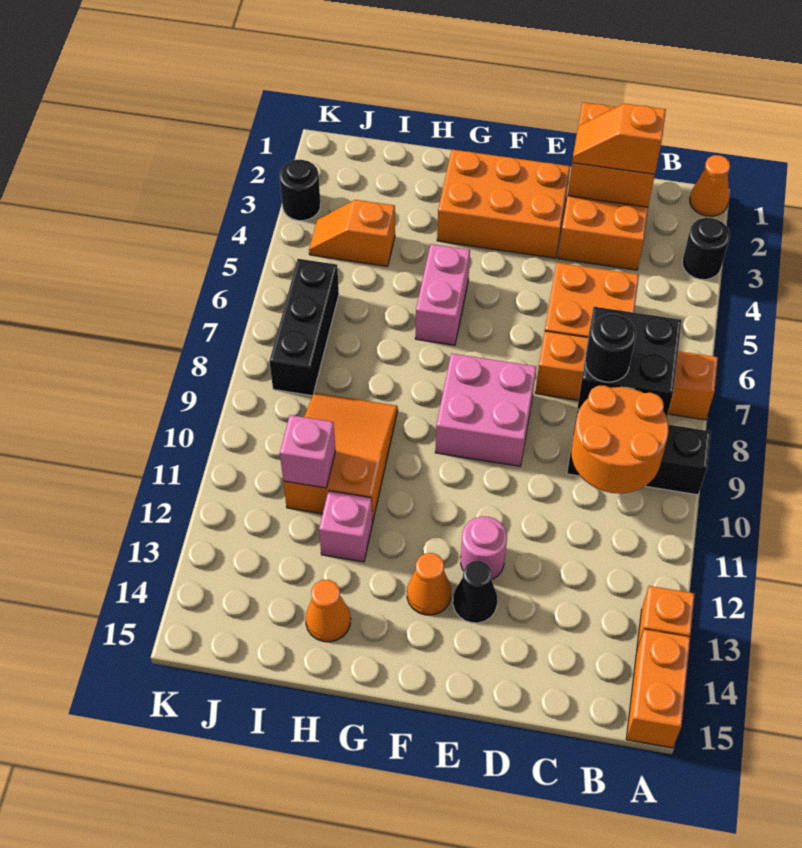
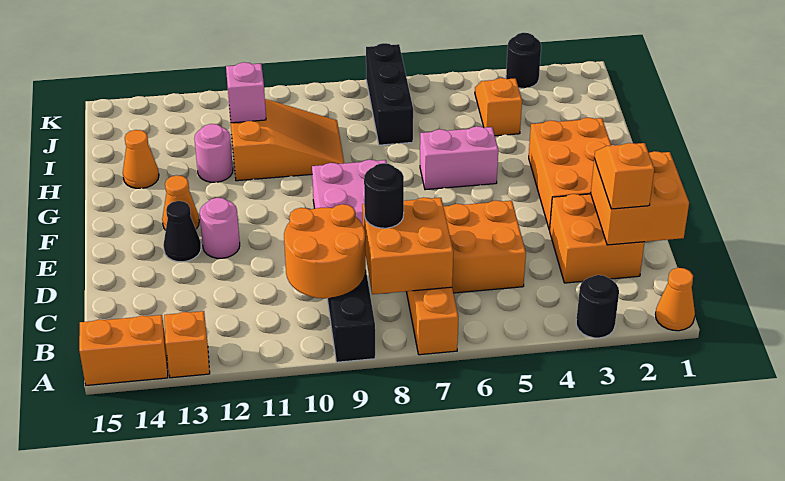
black 2x2 brick [578,307,682,417] -> orange 2x2 brick [362,197,453,294]
pink 1x1 brick [319,491,373,562] -> pink 1x1 round brick [194,124,233,182]
black 1x3 brick [269,259,339,396] -> black 1x3 brick turned to [366,43,413,145]

